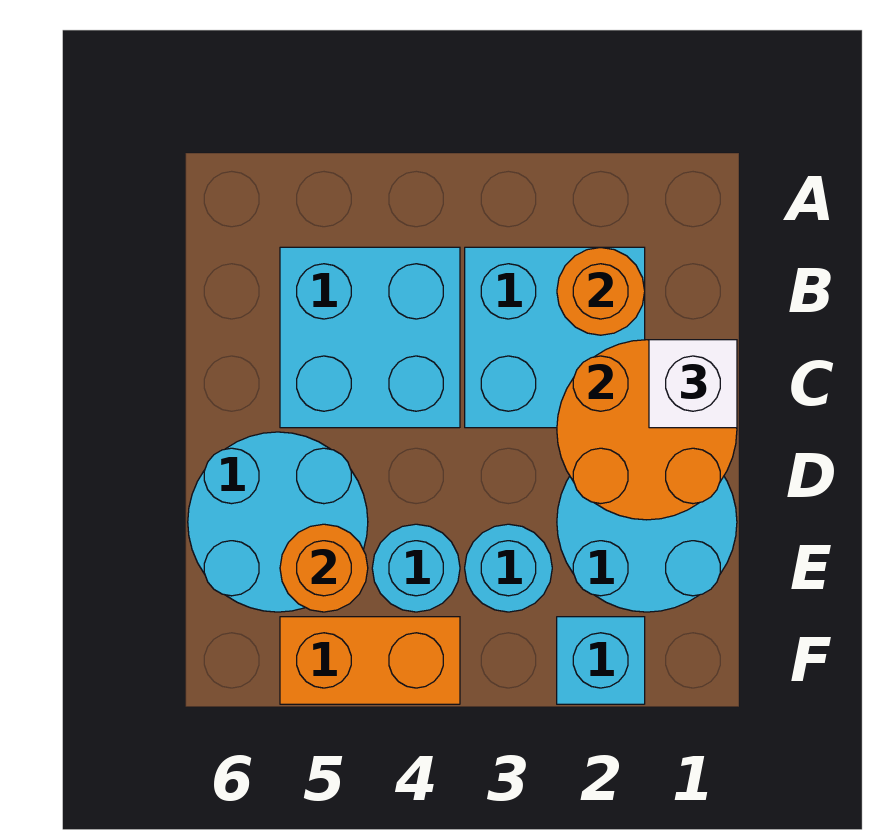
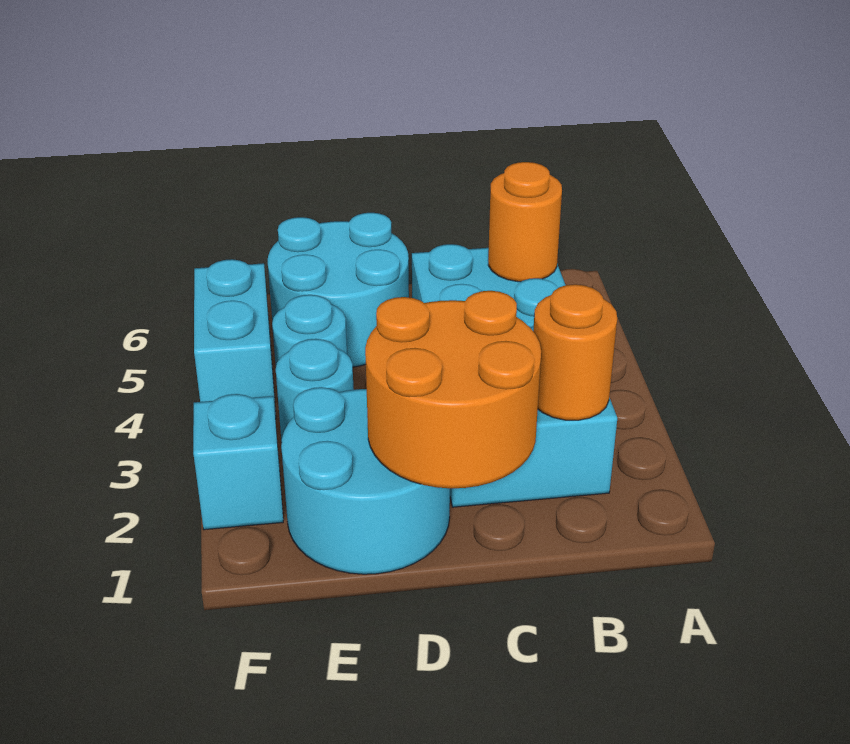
white 1x1 brick [649,340,737,428] -> none
orange 1x1 round brick [280,524,368,612] -> orange 1x1 round brick moved to [488,162,562,282]
orange 1x2 brick [280,617,460,704] -> cyan 1x2 brick [194,259,276,419]

